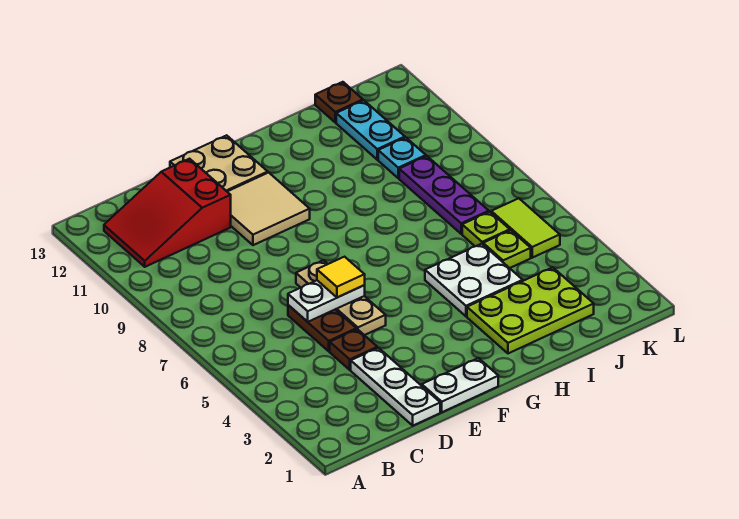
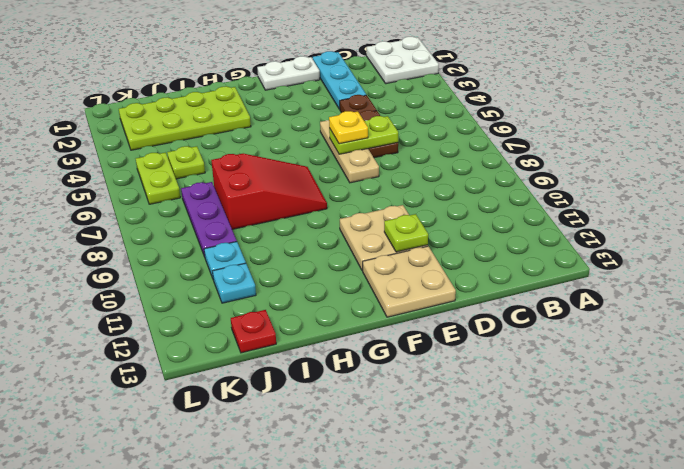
red 2x3 slope [104,159,231,267] -> red 2x3 slope moved to [211,154,327,229]
white 1x3 plate [351,348,440,426] -> cyan 1x3 plate [313,51,366,109]
white 1x2 plate [288,280,365,322] -> lime 1x2 plate [329,116,398,154]
yellow 1x1 tile [317,257,365,298] -> yellow 1x1 plate [329,111,368,144]
tan 2x2 tile [227,173,310,245] -> tan 2x2 plate [340,205,428,271]
lime 2x3 plate [467,267,594,353] -> lime 2x4 plate [119,86,251,150]
white 2x2 plate [425,244,523,316] -> white 2x2 plate moved to [367,37,439,84]
lime 1x1 plate [462,212,510,246] -> lime 1x1 plate moved to [384,214,428,252]
cyan 1x2 plate [336,100,405,160] -> cyan 1x1 plate [213,263,256,303]
brown 1x1 plate [315,82,363,123] -> red 1x1 plate [231,310,276,353]
lime 1x2 tile [491,198,560,258] -> lime 1x2 plate [136,153,180,204]

